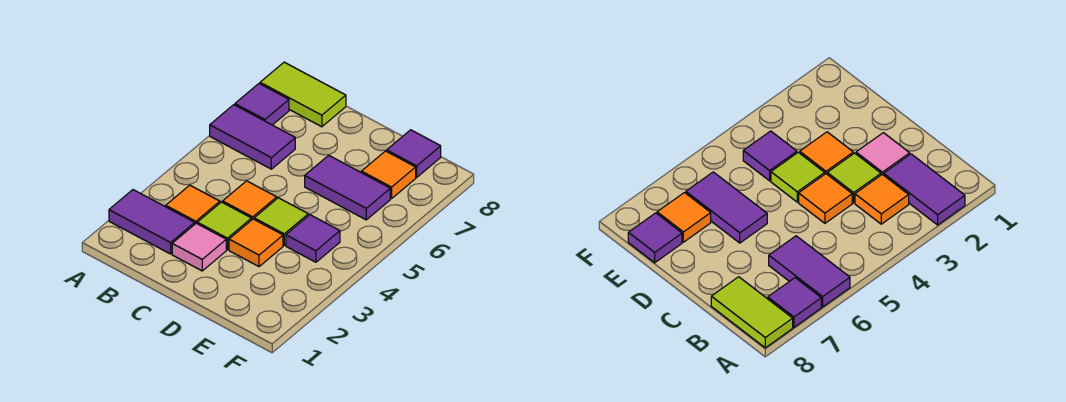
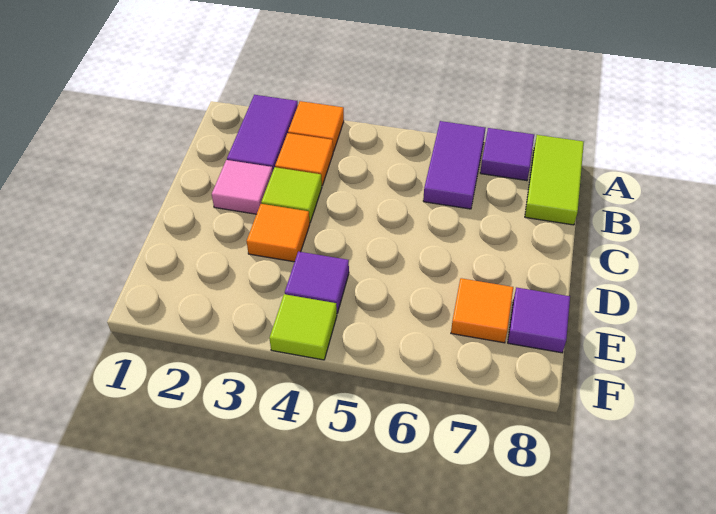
orange 1x1 tile [223,181,277,219] -> orange 1x1 tile moved to [288,101,344,152]
lime 1x1 tile [254,198,308,245] -> lime 1x1 tile moved to [269,294,337,360]
purple 1x2 tile [305,155,390,220] -> none

